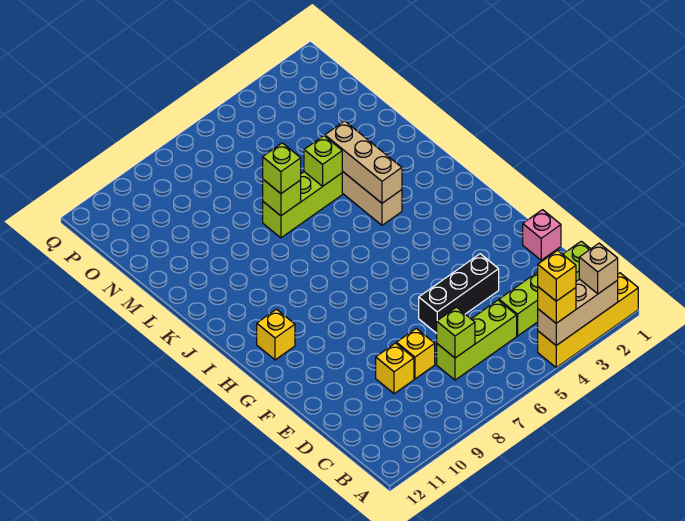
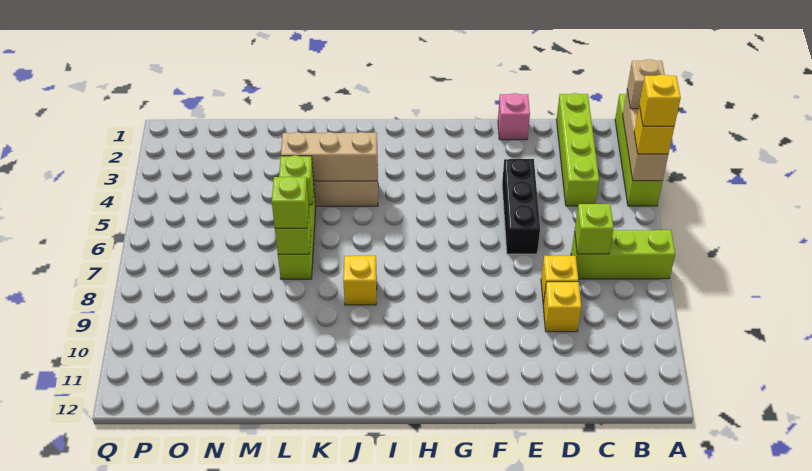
yellow 1x4 brick [538,273,638,367] -> lime 1x4 brick [615,94,663,206]
lime 1x3 brick [437,300,517,380] -> lime 1x3 brick turned to [571,230,675,279]
yellow 1x1 brick [257,309,295,360] -> yellow 1x1 brick moved to [343,256,377,305]

